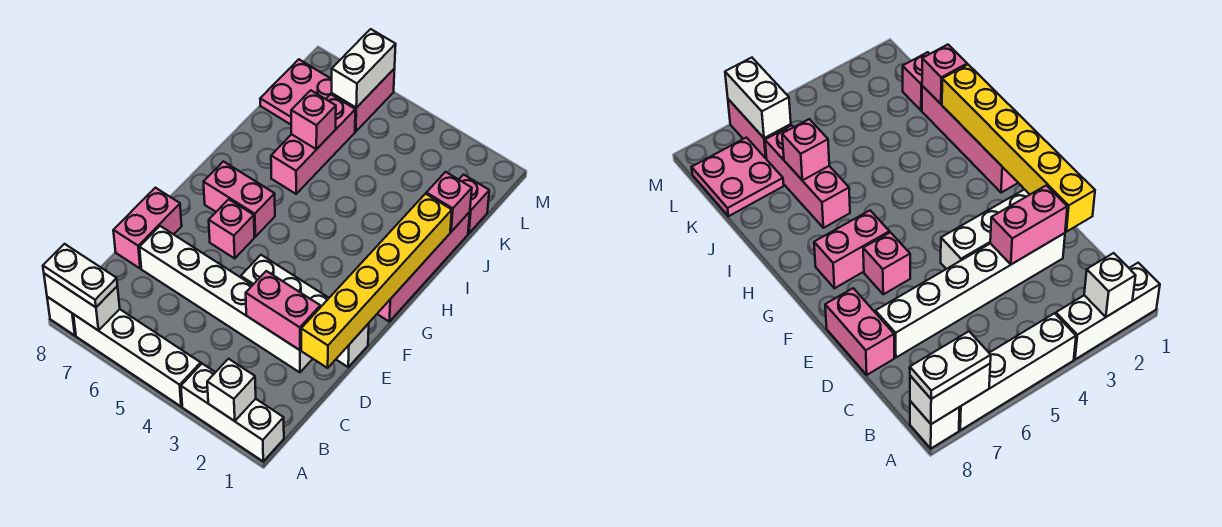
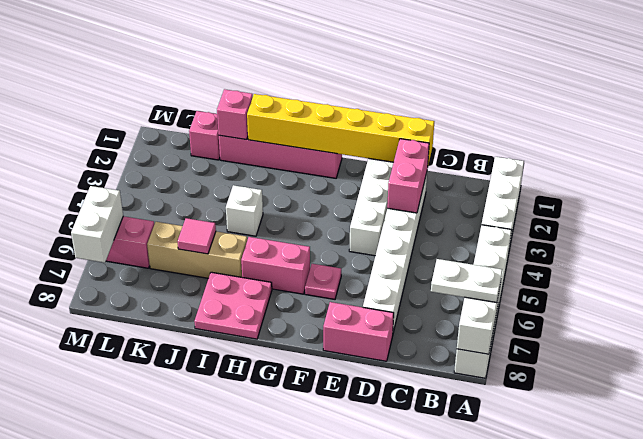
white 1x1 brick [207,359,256,421] -> white 1x1 brick moved to [226,185,263,236]
white 1x2 plate [43,244,117,307] -> white 1x2 plate turned to [431,259,502,303]
pink 1x1 brick [209,199,254,258] -> pink 1x1 plate [305,264,341,299]
pink 1x2 brick [204,161,275,237] -> pink 1x2 brick turned to [241,237,310,294]
pink 1x3 brick [271,94,355,194] -> tan 1x3 brick [147,222,247,278]
pink 1x1 brick [291,90,336,149] -> pink 1x1 tile [178,218,216,254]
pink 2x2 plate [260,59,332,124] -> pink 2x2 plate moved to [194,272,272,339]
white 1x2 brick [332,29,396,108] -> white 1x2 brick turned to [71,186,123,263]

